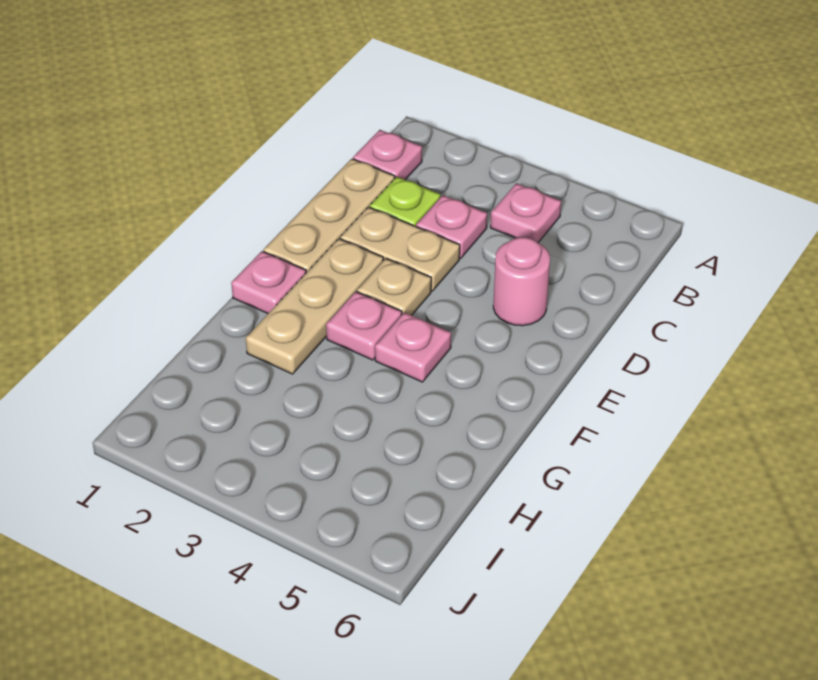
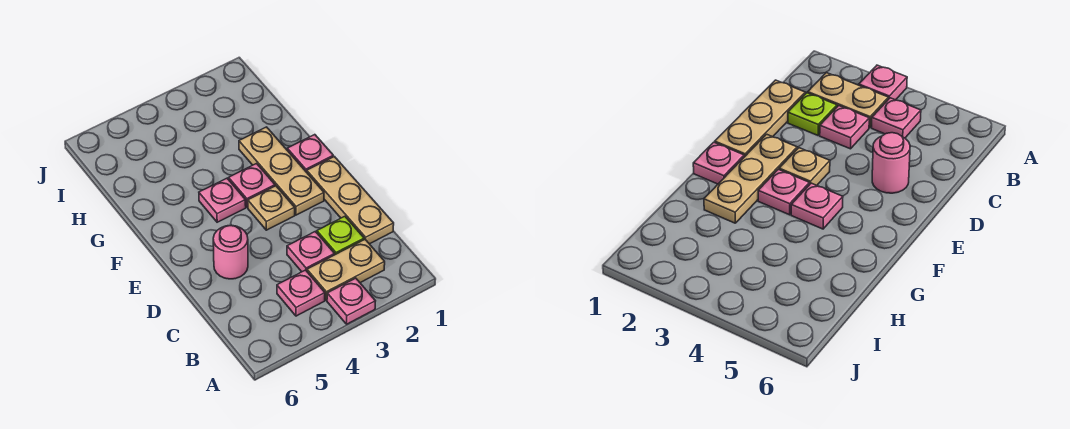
pink 1x1 plate [353,130,422,180] -> pink 1x1 plate moved to [327,278,375,324]
tan 1x2 plate [340,207,460,291] -> tan 1x2 plate moved to [307,240,385,300]

